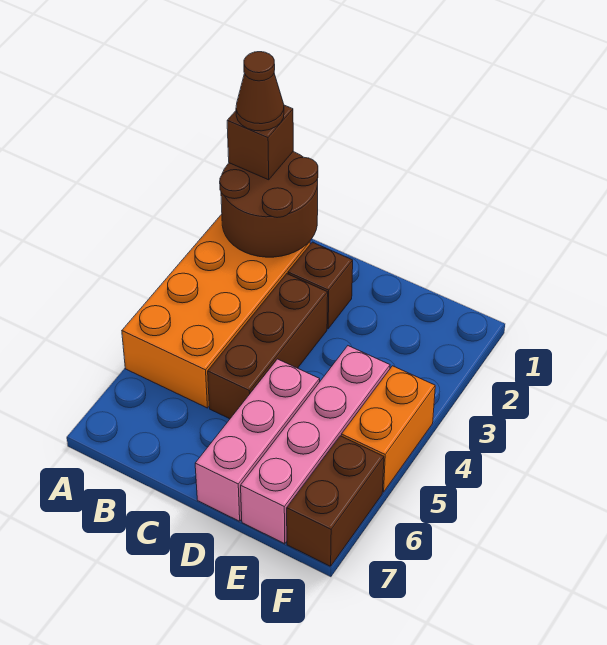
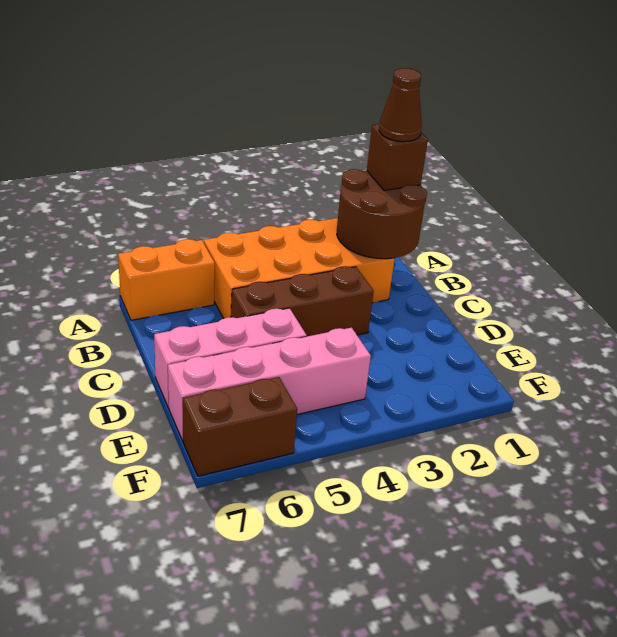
brown 1x1 brick [288,242,353,329] -> none
orange 1x2 brick [341,366,435,492] -> orange 1x2 brick moved to [118,239,215,320]

